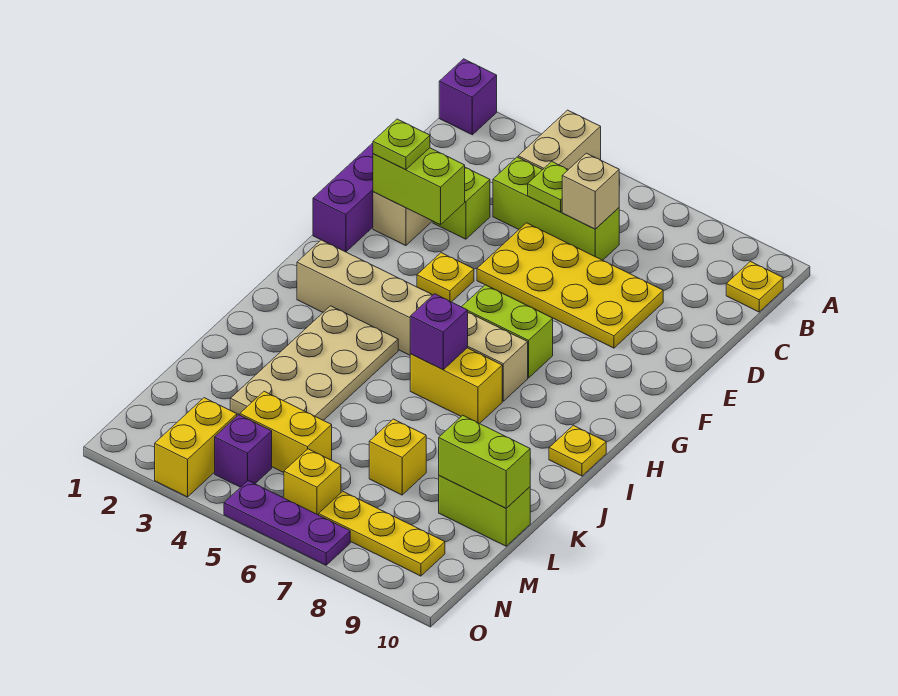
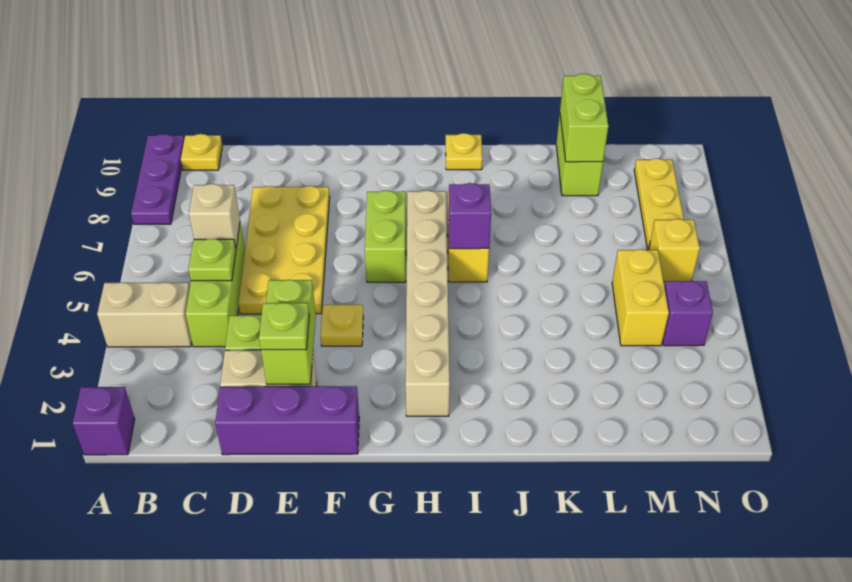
tan 2x4 plate [230,306,398,420] -> none
yellow 1x1 brick [369,419,426,495] -> none
yellow 1x2 brick [155,398,237,497] -> none
purple 1x3 plate [224,481,350,565] -> purple 1x3 plate moved to [131,134,184,224]

